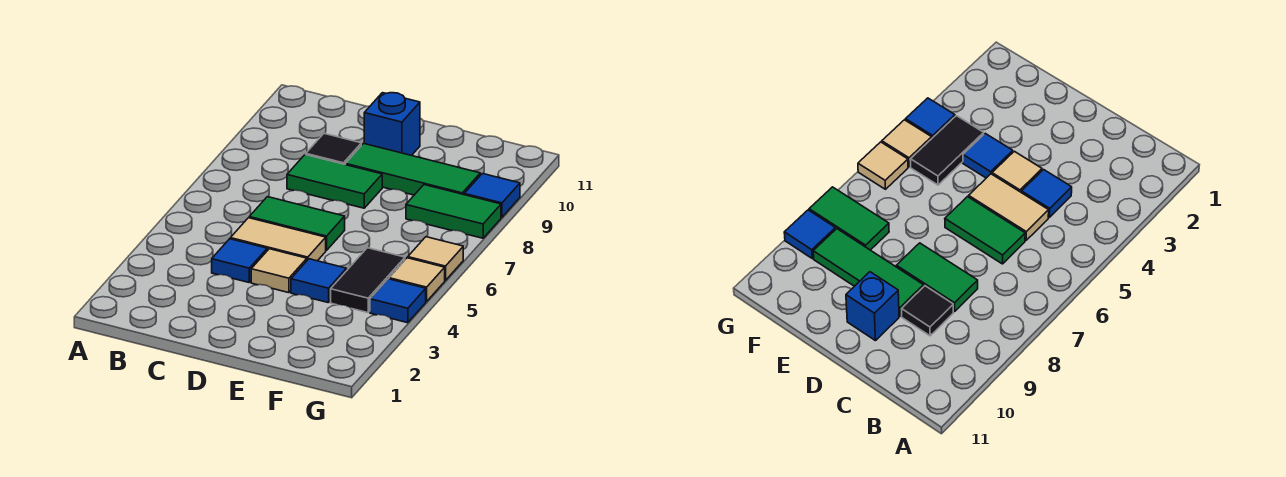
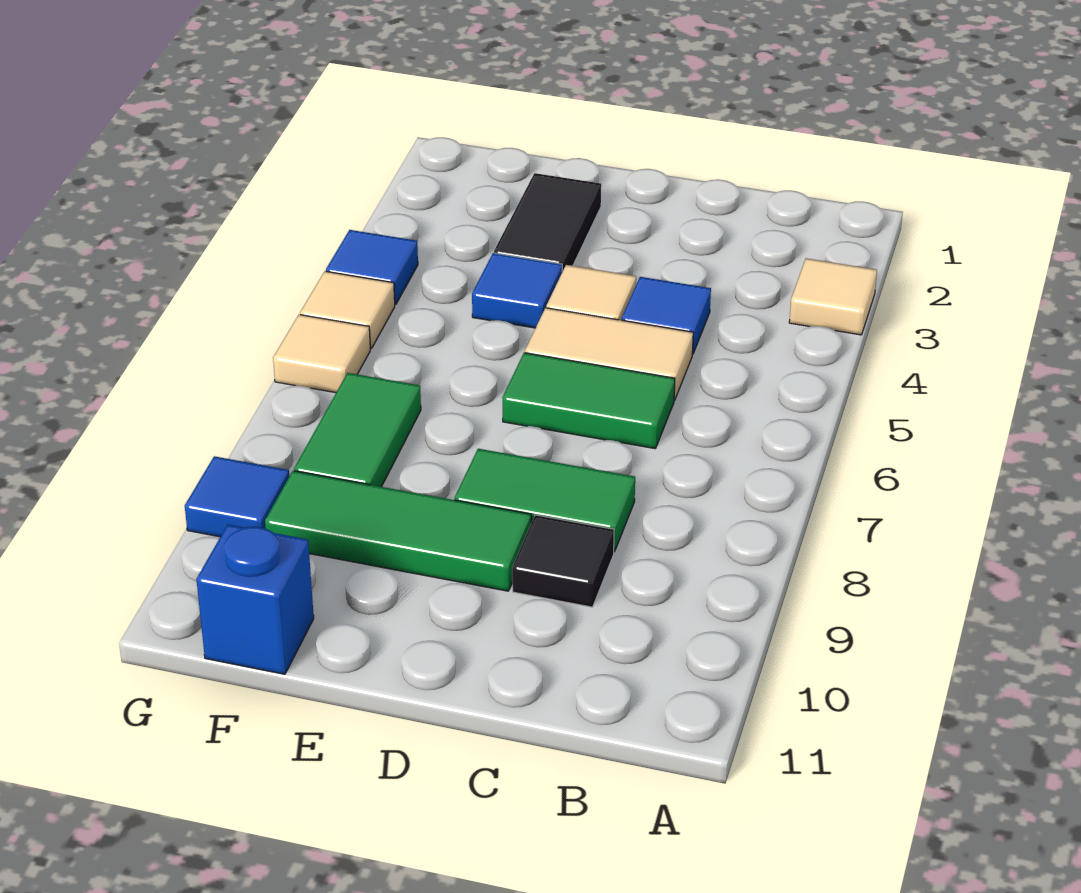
none -> tan 1x1 tile [789,258,877,335]
blue 1x1 brick [364,93,420,156] -> blue 1x1 brick moved to [196,524,314,674]
black 1x2 tile [331,248,405,313] -> black 1x2 tile moved to [494,173,601,272]
green 1x2 tile [406,185,501,238] -> green 1x2 tile turned to [294,373,421,487]

